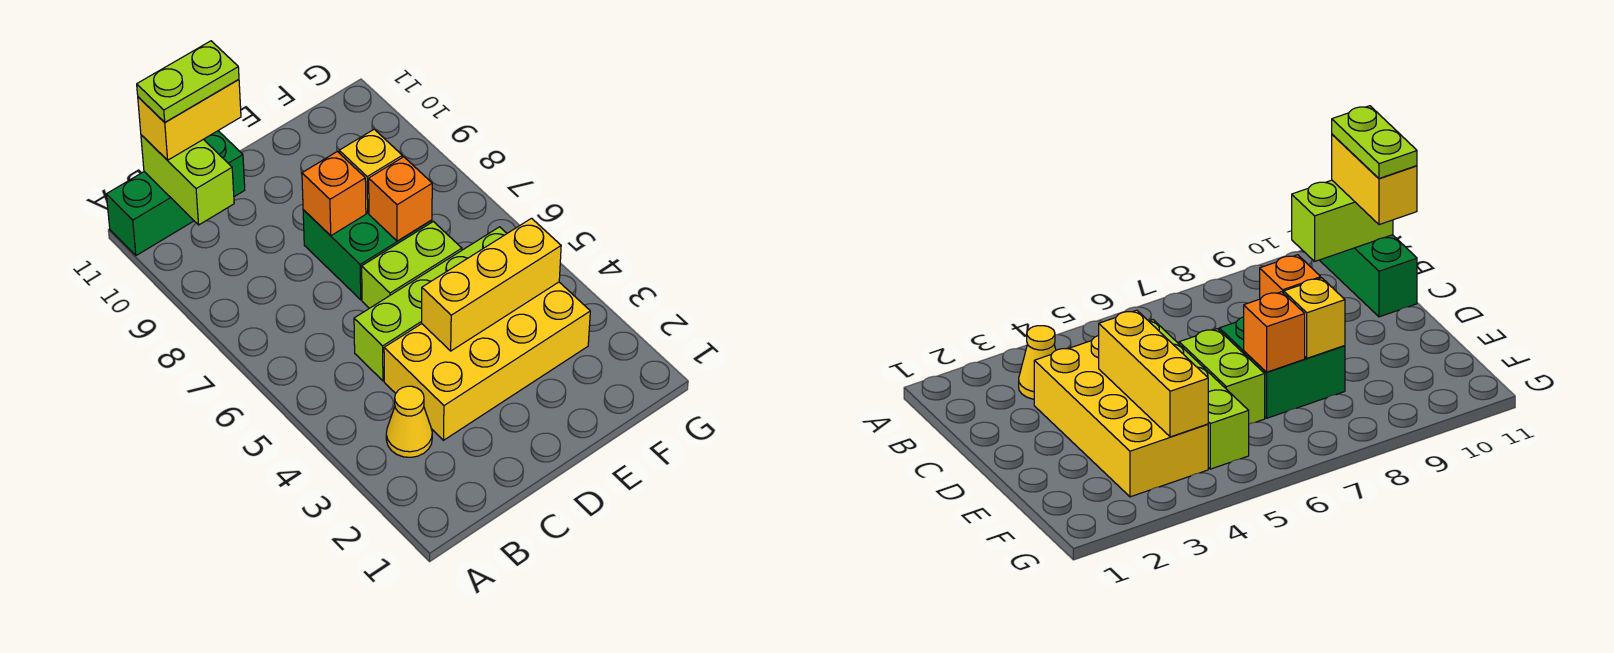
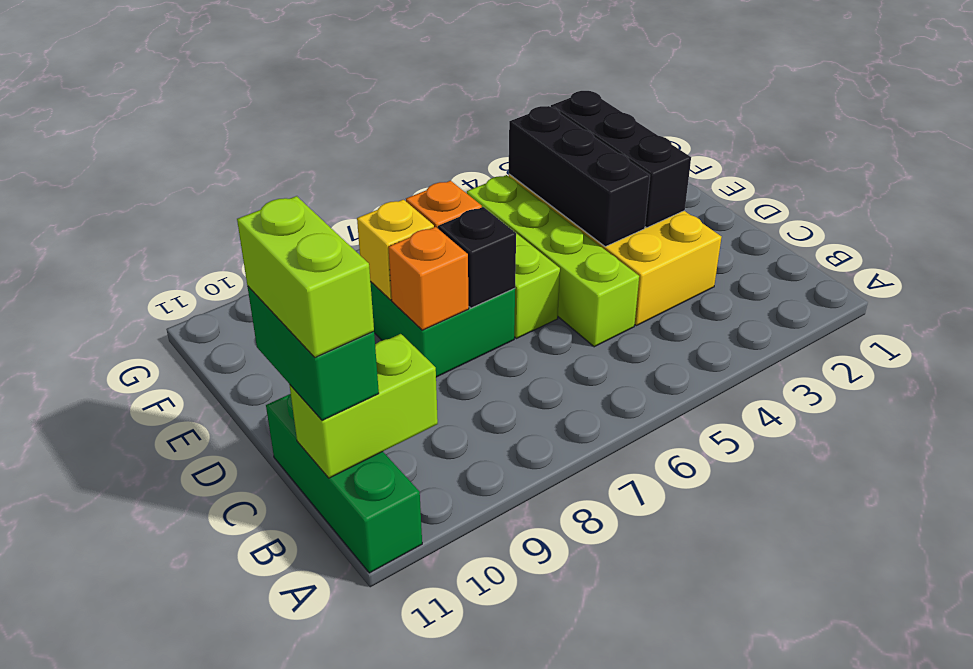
yellow 1x1 cone [386,386,432,457] -> none
yellow 1x2 brick [138,80,241,160] -> green 1x2 brick [247,286,379,421]
lime 1x2 plate [137,41,239,122] -> lime 1x2 brick [237,196,374,358]
none -> black 1x3 brick [551,91,691,228]
yellow 1x3 brick [422,218,561,351] -> black 1x3 brick [509,106,650,247]
none -> black 1x1 brick [438,207,516,308]

